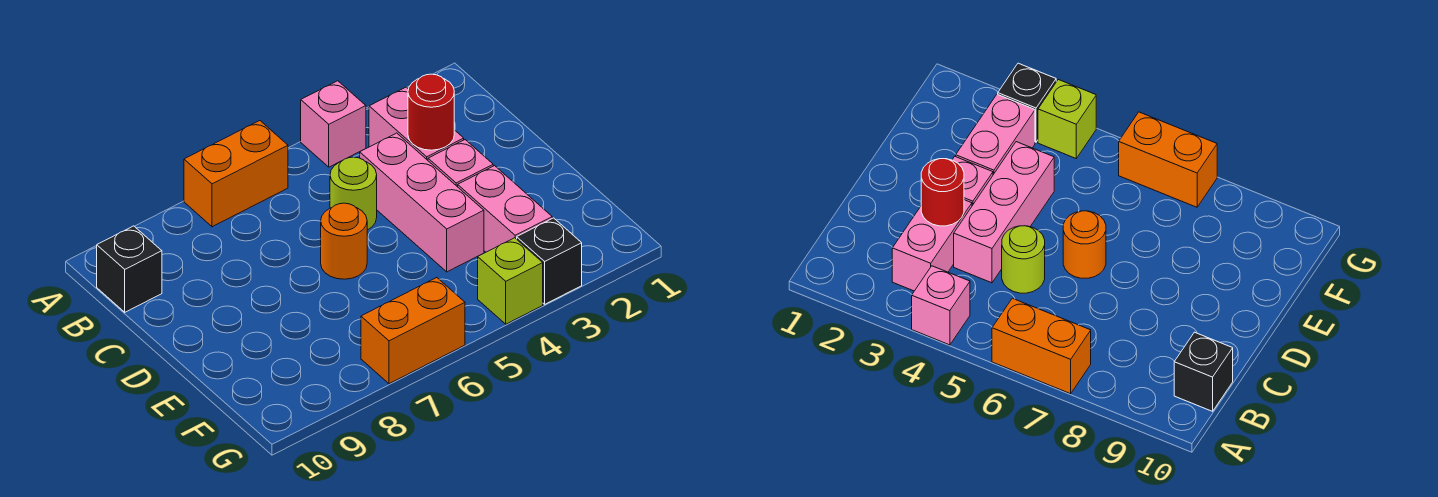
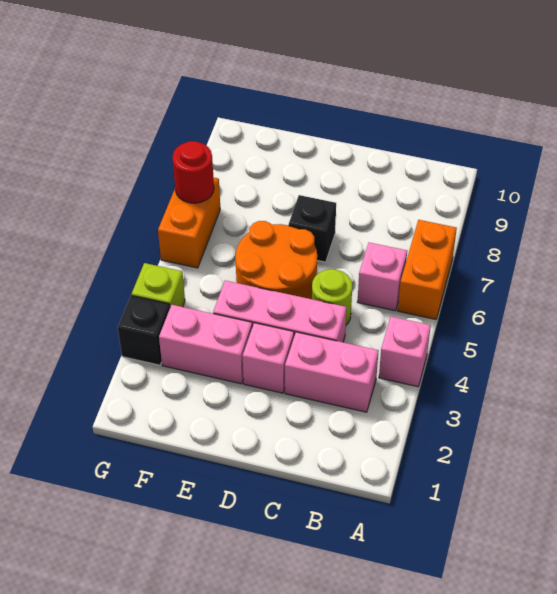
none -> pink 1x1 brick [358,243,407,311]
black 1x1 brick [97,226,162,312] -> black 1x1 brick moved to [289,195,336,262]
red 1x1 round brick [408,74,454,150] -> red 1x1 round brick moved to [173,141,214,203]
orange 1x1 round brick [321,203,367,279] -> orange 2x2 round brick [235,221,317,299]

